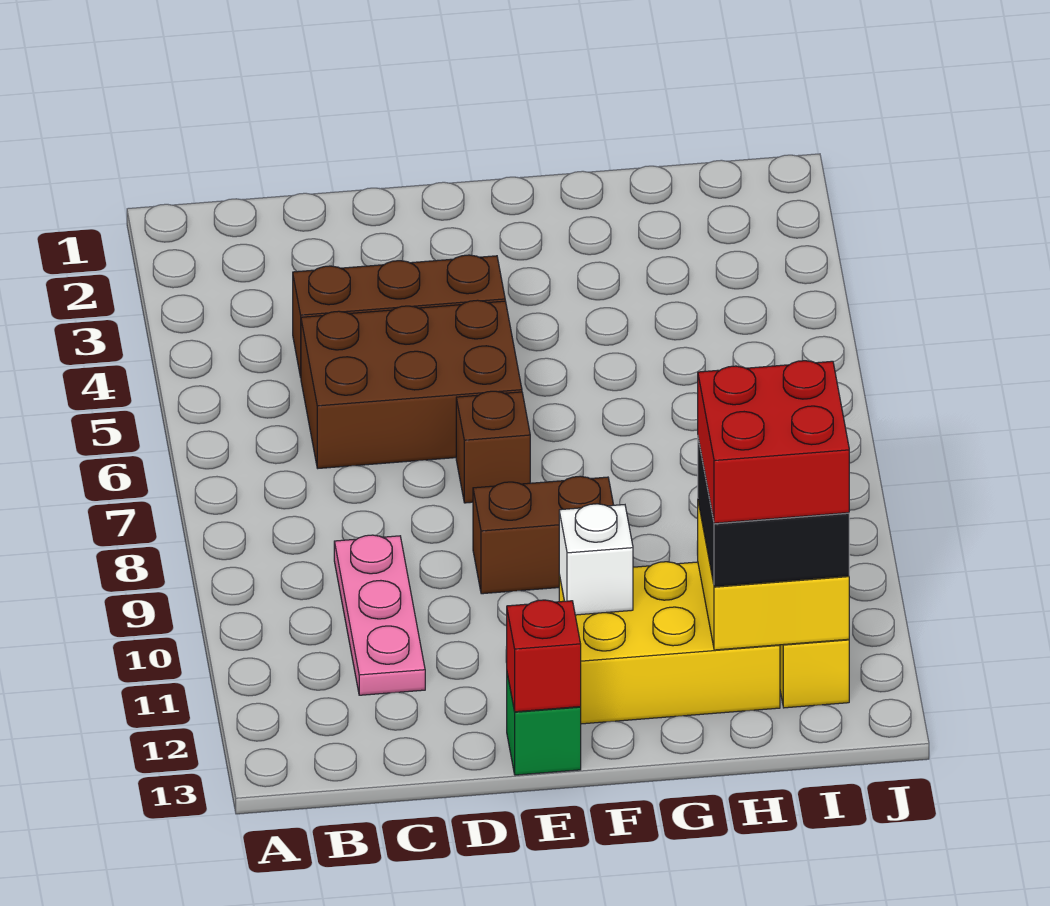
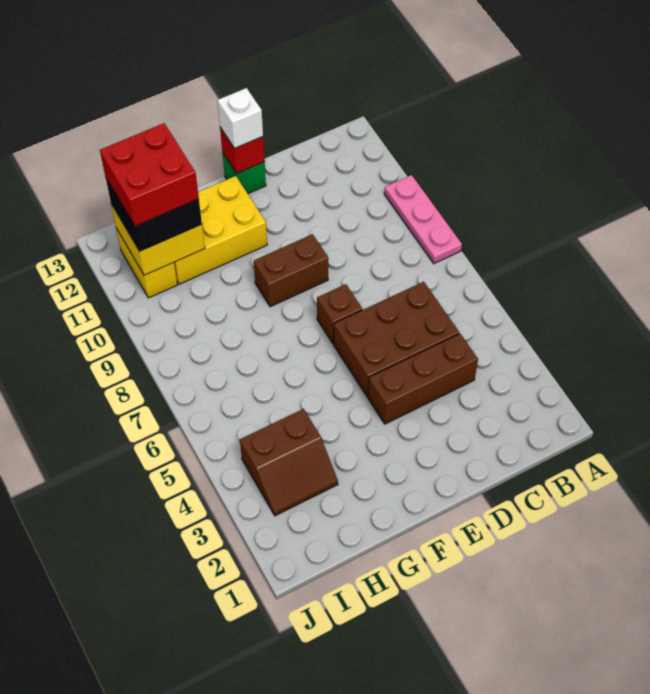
pink 1x3 plate [334,535,425,695] -> pink 1x3 plate moved to [384,175,462,264]
white 1x1 brick [559,504,633,615] -> white 1x1 brick moved to [217,88,263,148]
none -> brown 2x2 slope [240,409,338,516]

